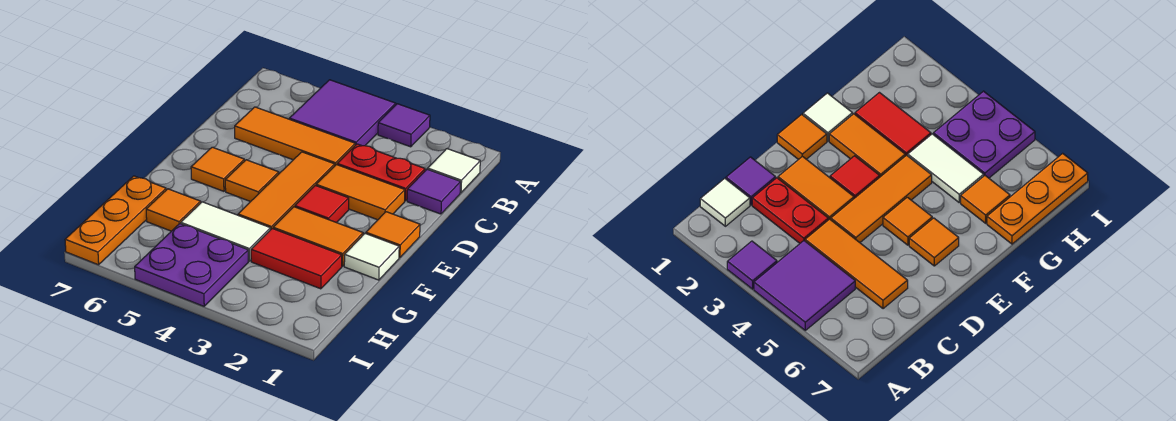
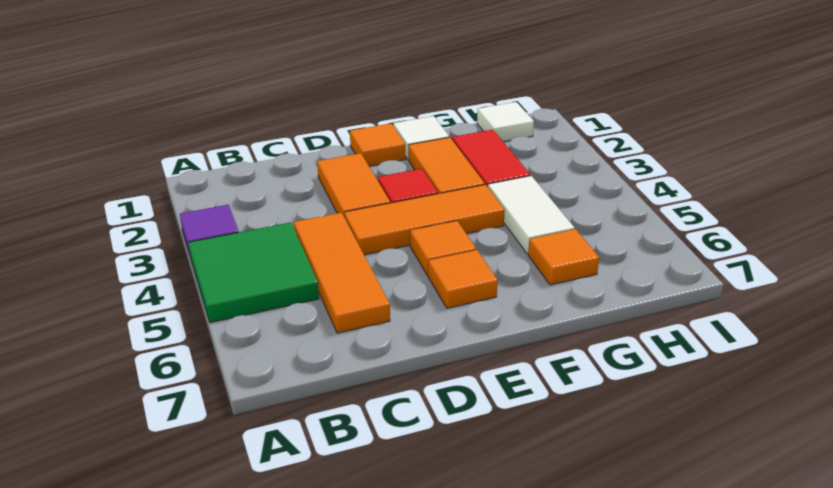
purple 2x2 tile [289,80,396,146] -> green 2x2 tile [188,222,319,323]
white 1x1 tile [428,149,480,193] -> white 1x1 tile moved to [477,102,534,142]
purple 1x1 tile [407,169,461,214] -> none
red 1x2 plate [337,144,425,201] -> none
orange 1x3 plate [65,176,166,265] -> none
purple 2x2 plate [135,224,248,306] -> none

